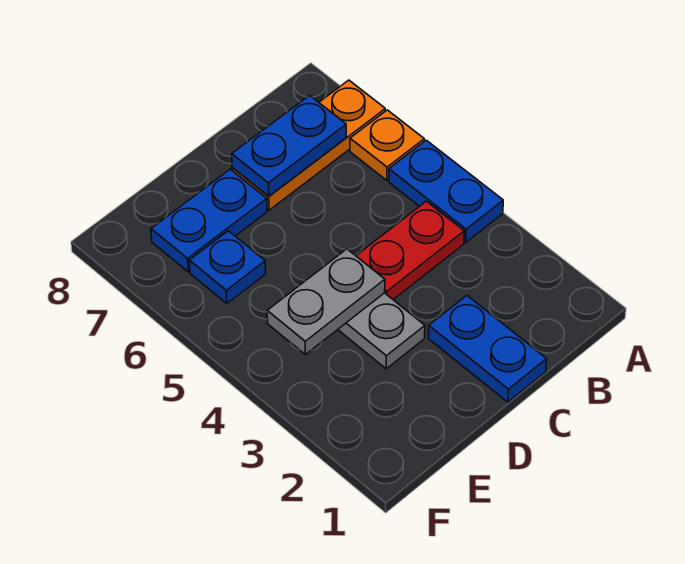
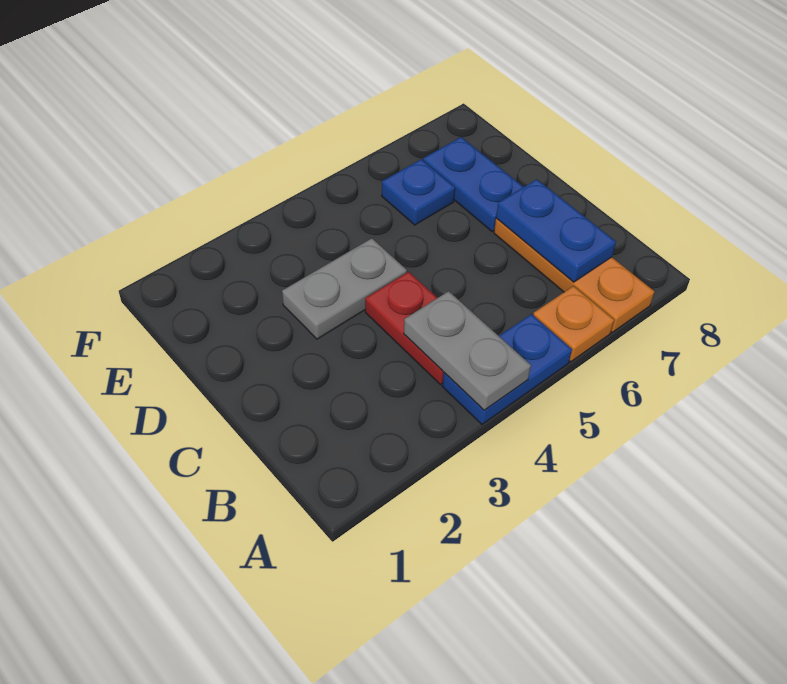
blue 1x2 plate [429,295,547,402] -> none
grey 1x2 plate [267,249,385,355] -> grey 1x2 plate moved to [404,291,531,410]

